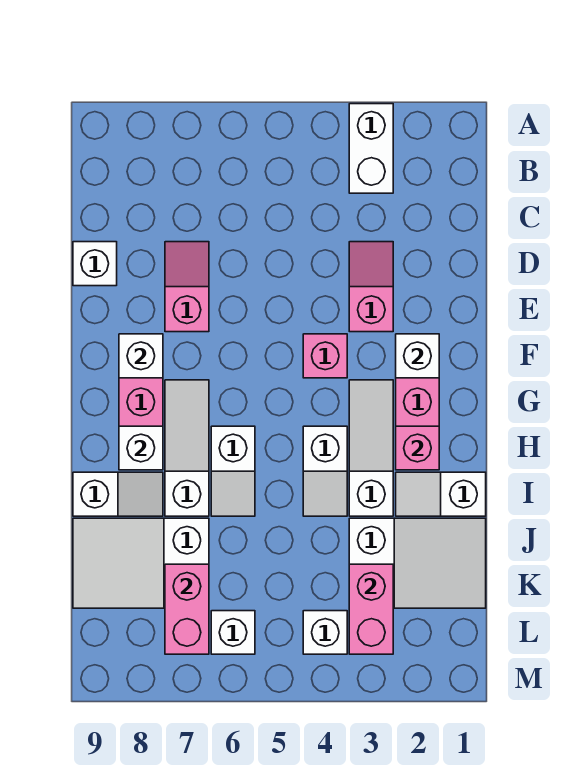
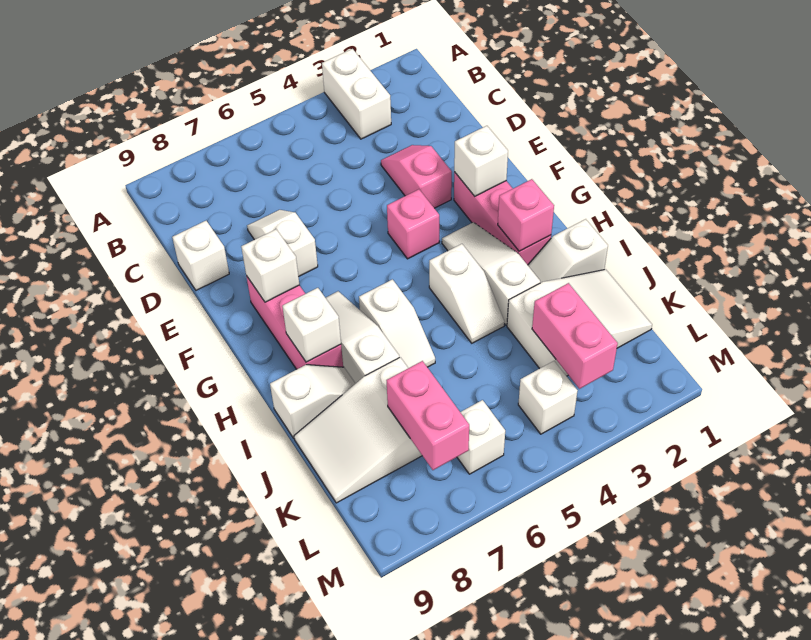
pink 1x2 slope [165,242,209,332] -> white 1x2 slope [247,210,318,277]

